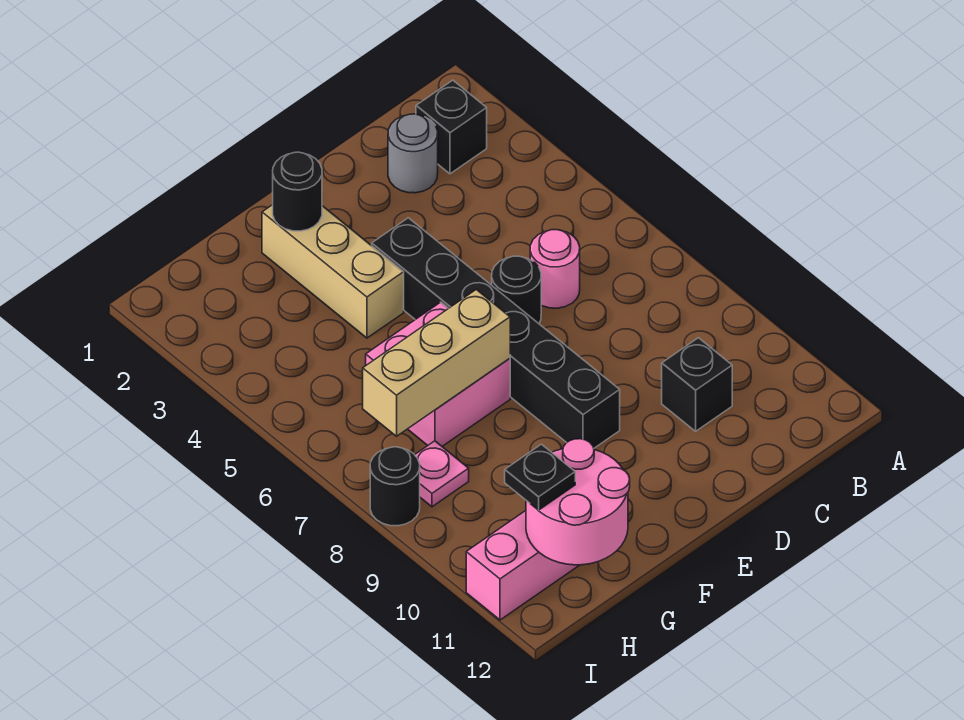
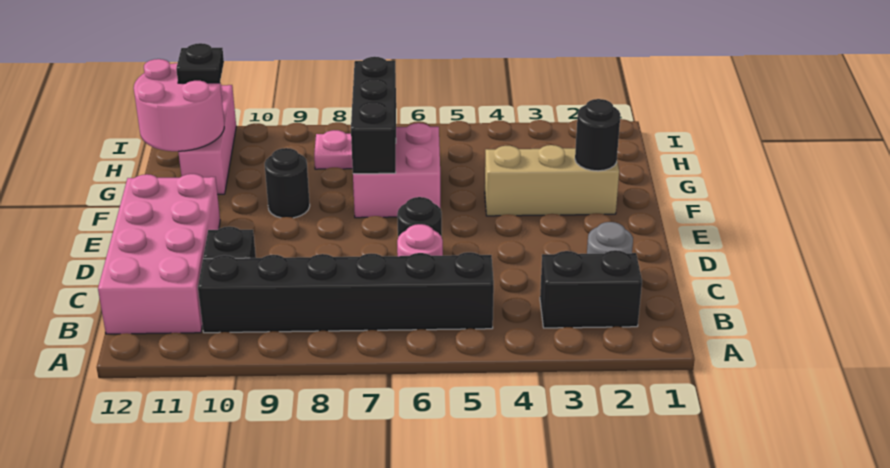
black 1x1 brick [416,80,487,174] -> black 1x2 brick [540,250,642,328]
none -> pink 2x4 brick [98,174,220,334]
black 1x6 brick [372,218,620,448] -> black 1x6 brick moved to [198,252,494,333]
tan 1x3 brick [363,289,510,436] -> black 1x3 brick [351,57,396,174]
black 1x1 round brick [370,447,420,526] -> black 1x1 round brick moved to [265,148,310,218]

